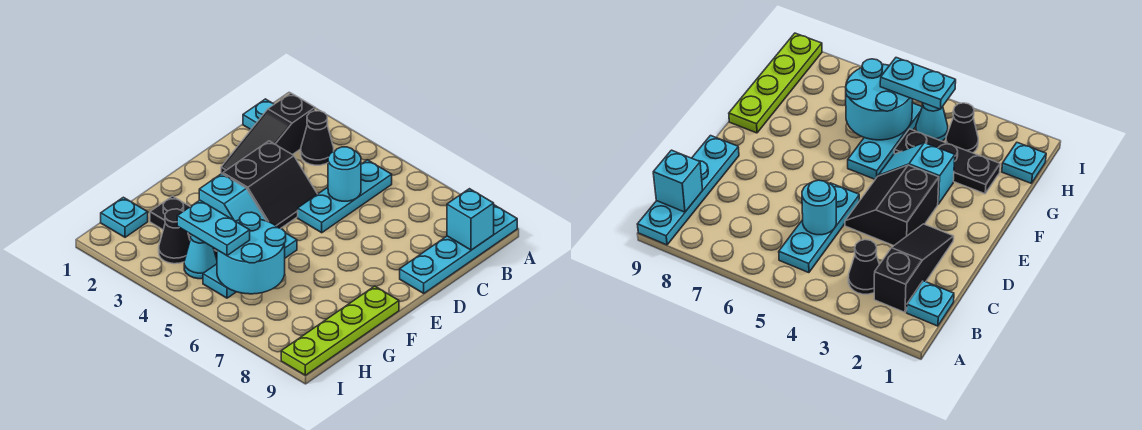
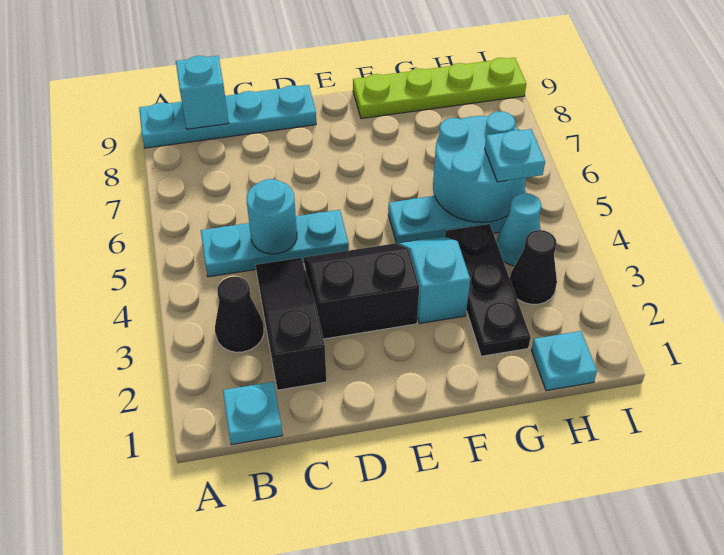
black 1x3 slope [221,93,315,174] -> black 1x3 slope turned to [256,258,327,390]
cyan 1x2 plate [177,200,250,256] -> cyan 1x1 plate [485,129,545,182]

